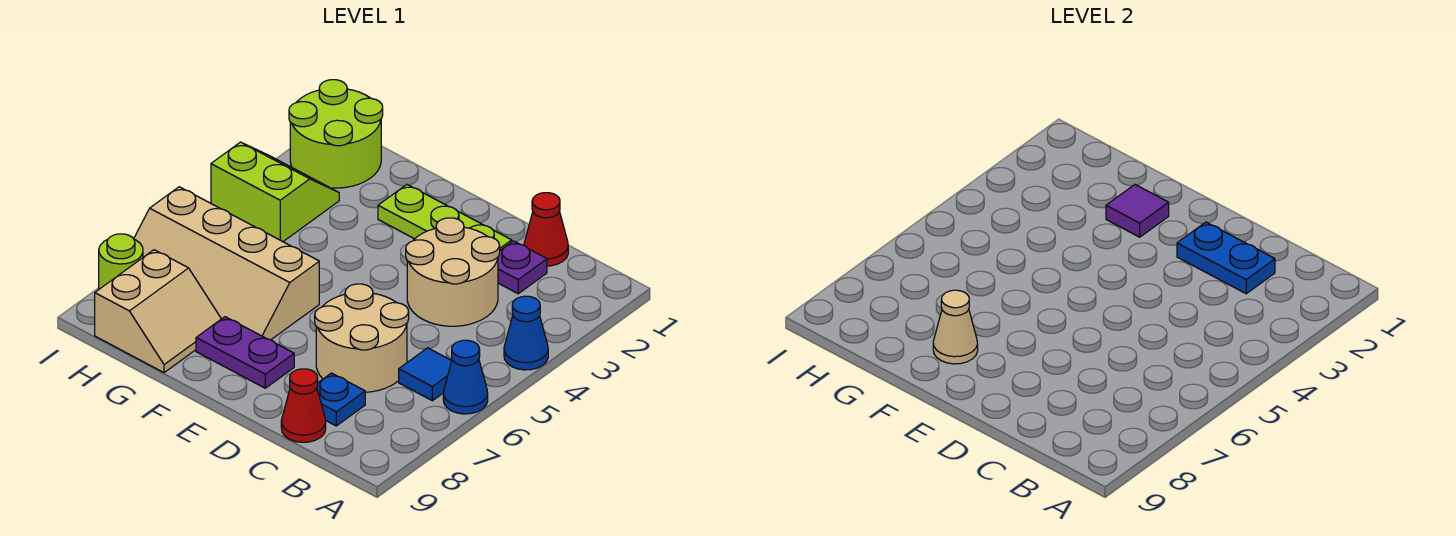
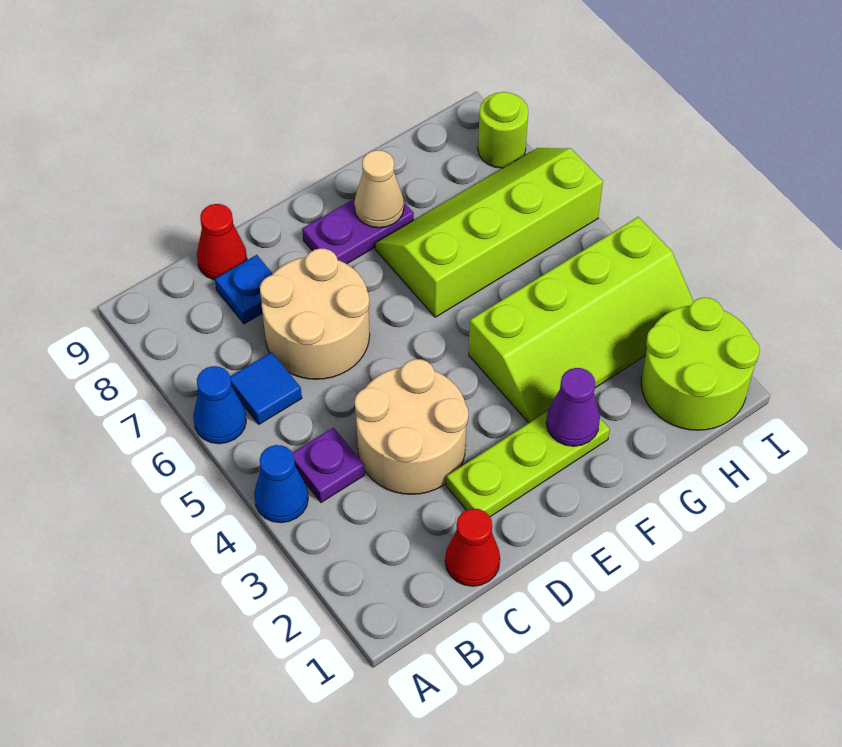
purple 1x1 plate [498,241,547,294] -> purple 1x1 plate moved to [293,428,365,502]
blue 1x2 plate [1177,222,1275,294] -> none
purple 1x1 tile [1106,185,1169,237] -> purple 1x1 cone [546,368,600,446]
tan 2x4 slope [134,187,319,340] -> lime 2x4 slope [375,148,603,317]
tan 2x2 slope [95,250,221,373] -> none
lime 2x2 slope [211,142,339,242] -> lime 2x4 slope [469,217,694,423]

